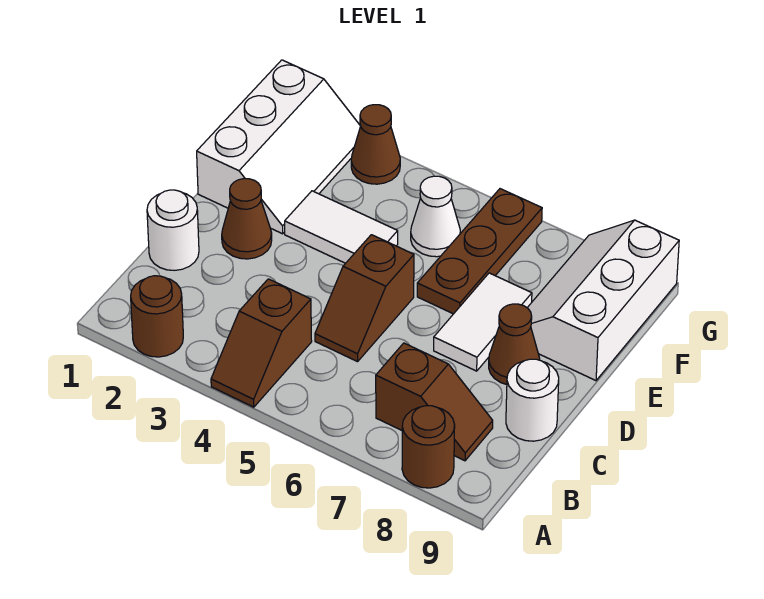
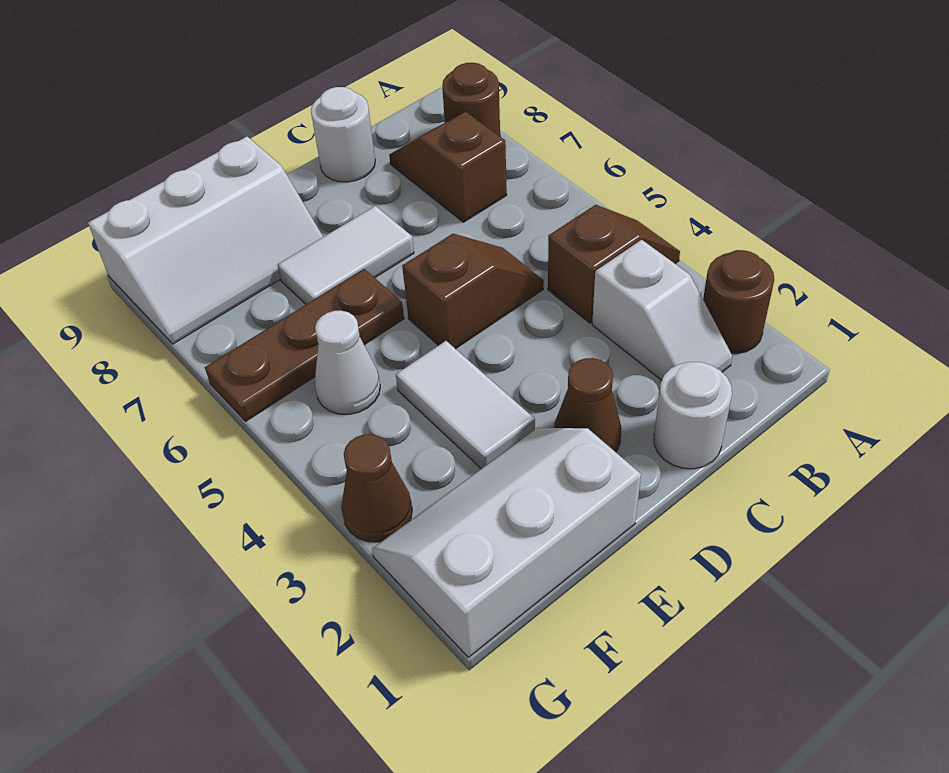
none -> white 1x2 slope [592,240,732,380]
brown 1x1 cone [489,304,540,384] -> none

